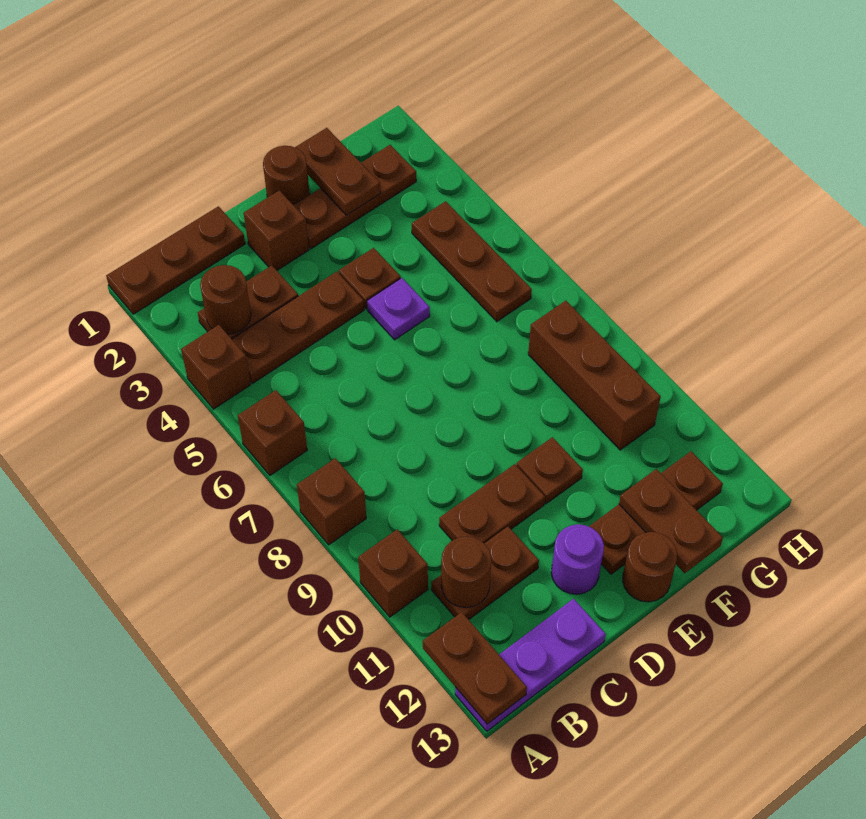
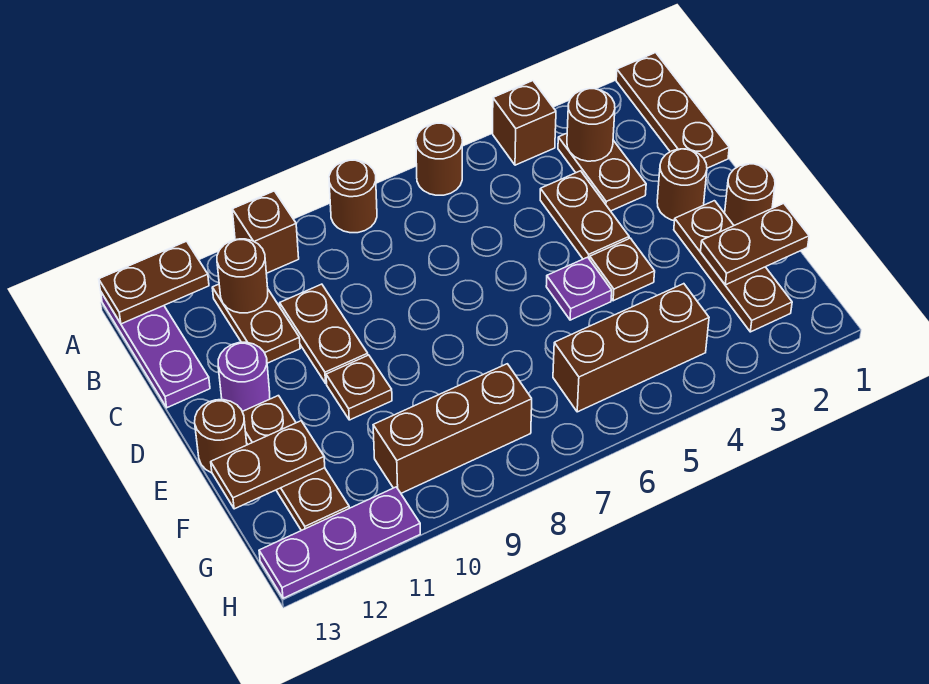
brown 1x1 brick [238,390,307,475] -> brown 1x1 round brick [416,123,462,195]
brown 1x1 brick [297,458,366,545] -> brown 1x1 round brick [329,160,377,233]
brown 1x3 plate [232,272,364,383] -> brown 1x2 plate [540,171,629,259]
brown 1x1 brick [244,190,309,270] -> brown 1x1 round brick [657,149,707,221]
brown 1x3 plate [412,201,532,322] -> brown 1x3 brick [553,284,709,412]
none -> purple 1x3 plate [259,487,420,598]

